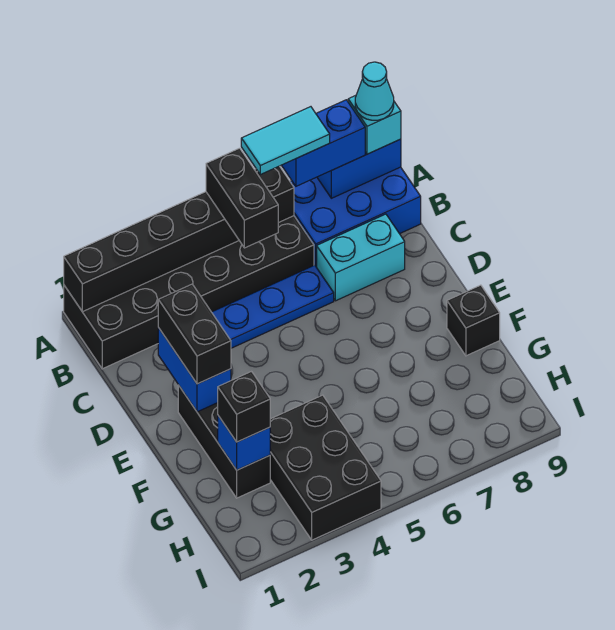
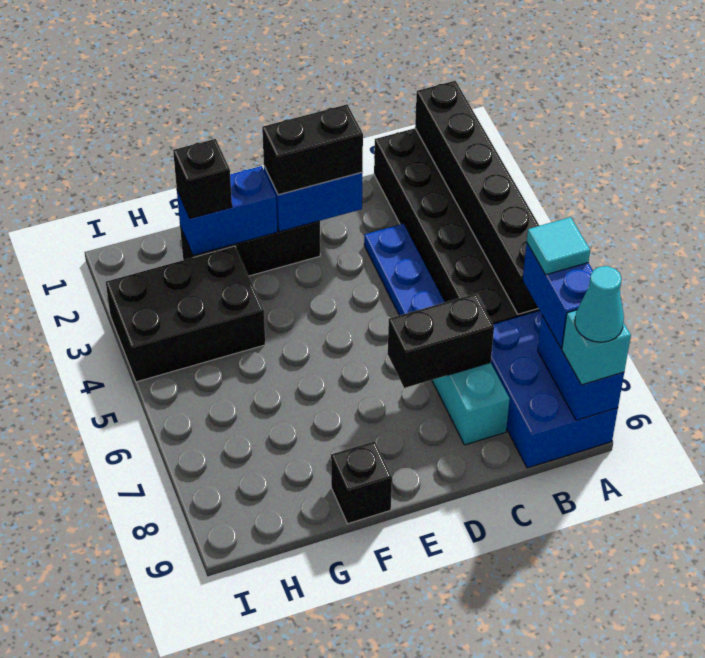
black 1x2 brick [206,148,278,248] -> black 1x2 brick moved to [388,294,494,388]
cyan 1x2 tile [241,107,330,175] -> cyan 1x1 tile [527,217,590,275]
blue 1x1 brick [218,416,270,470] -> blue 1x2 brick [177,166,277,255]

